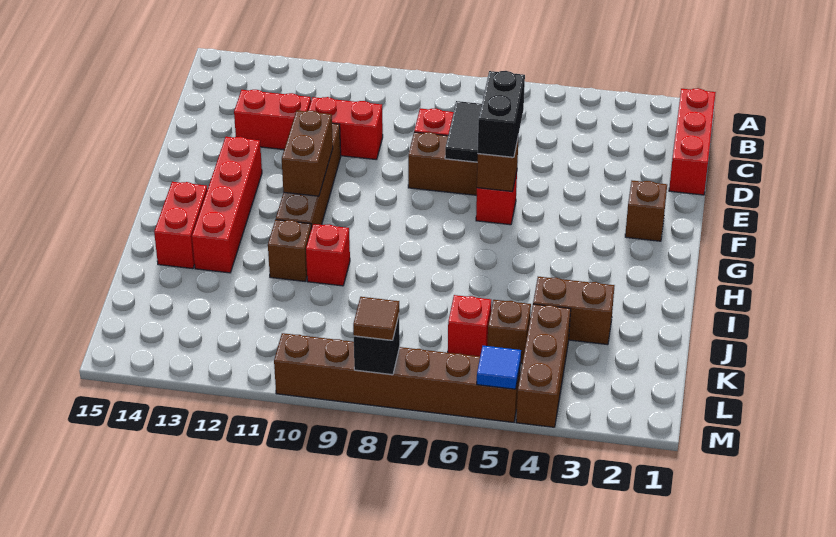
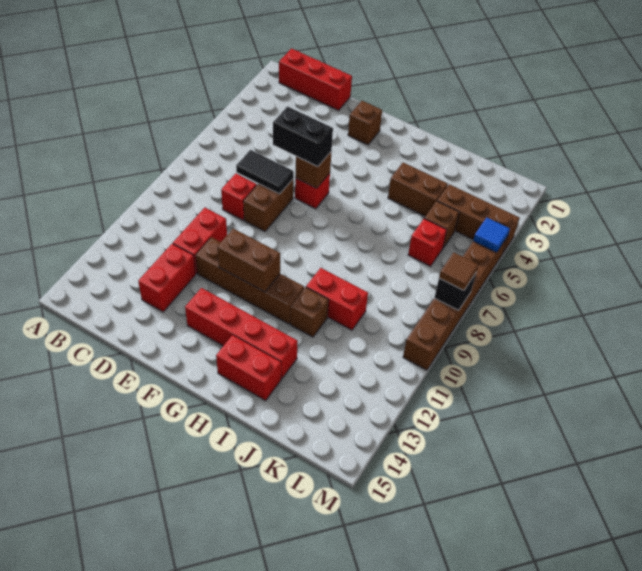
red 1x1 brick [306,224,350,286] -> red 1x2 brick [306,268,368,330]
brown 1x2 brick [533,277,615,345] -> brown 1x2 brick turned to [388,163,448,216]

